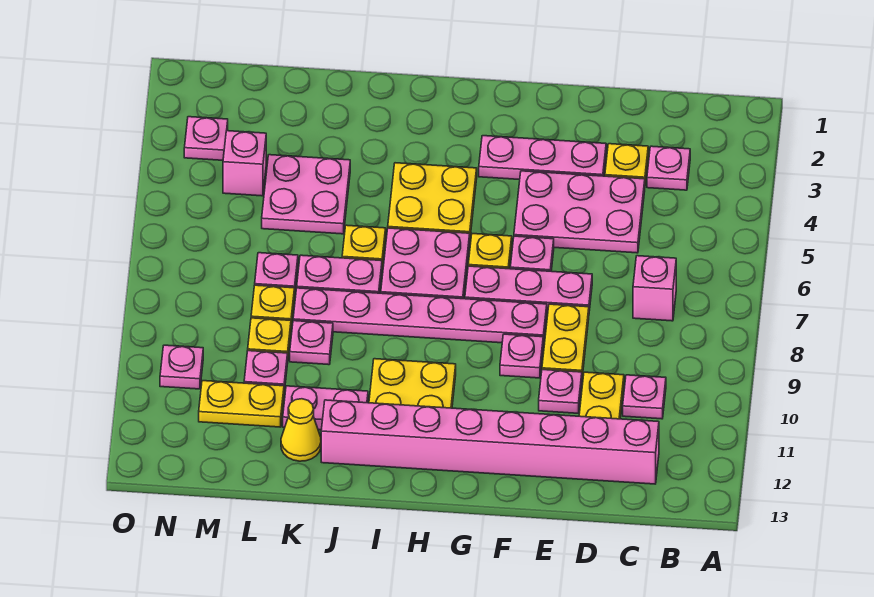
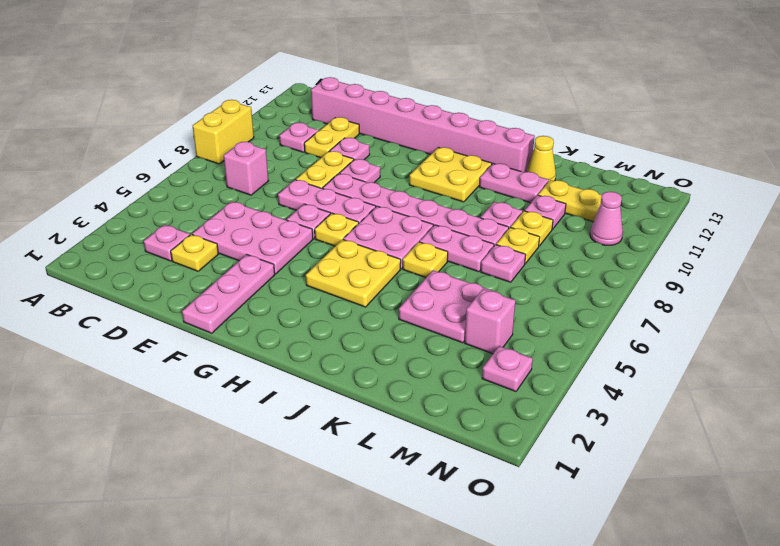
none -> yellow 1x2 brick [192,100,254,164]
pink 1x3 plate [479,136,606,180] -> pink 1x3 plate turned to [182,255,275,333]
pink 1x1 plate [160,345,203,389] -> pink 1x1 cone [590,192,623,245]

